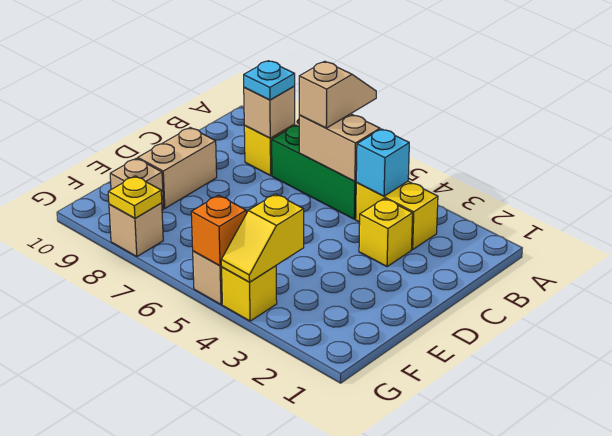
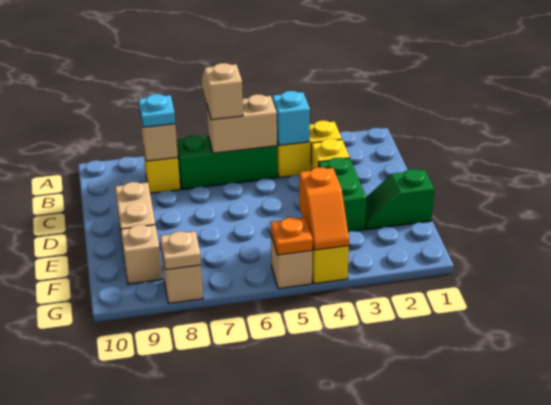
none -> green 1x2 brick [319,158,366,232]
none -> green 1x2 slope [365,169,434,229]
yellow 1x2 slope [221,194,304,282] -> orange 1x2 slope [299,167,349,250]
orange 1x1 brick [191,195,246,266] -> orange 1x1 plate [271,217,313,255]
yellow 1x1 plate [108,176,162,218] -> tan 1x1 plate [160,231,201,270]

